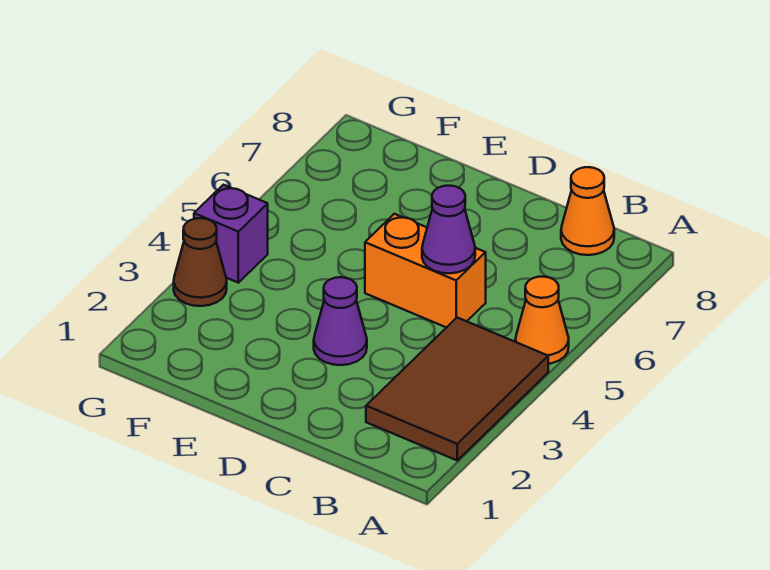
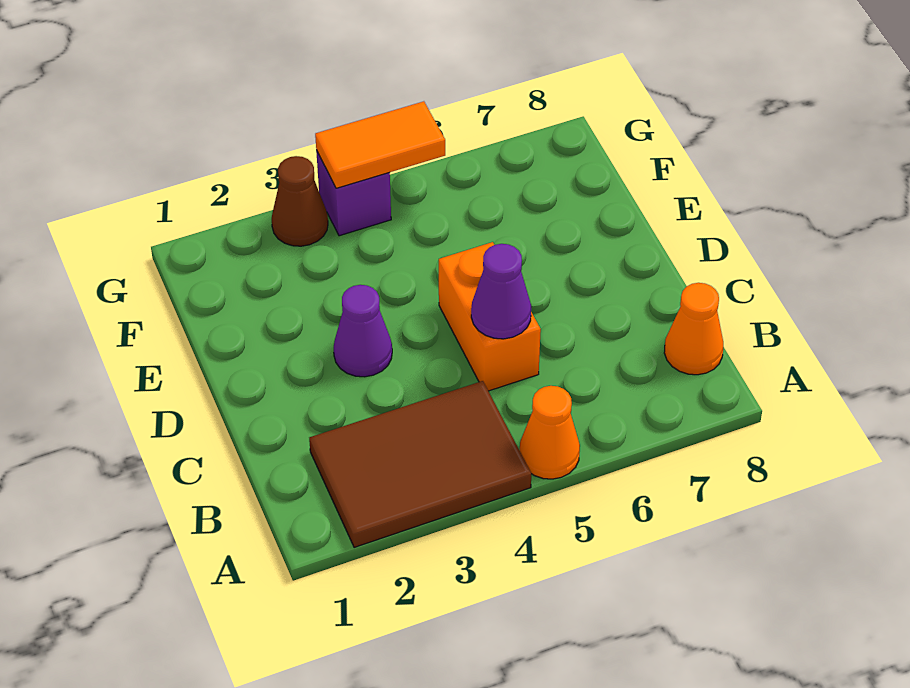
none -> orange 1x2 tile [315,101,445,188]

